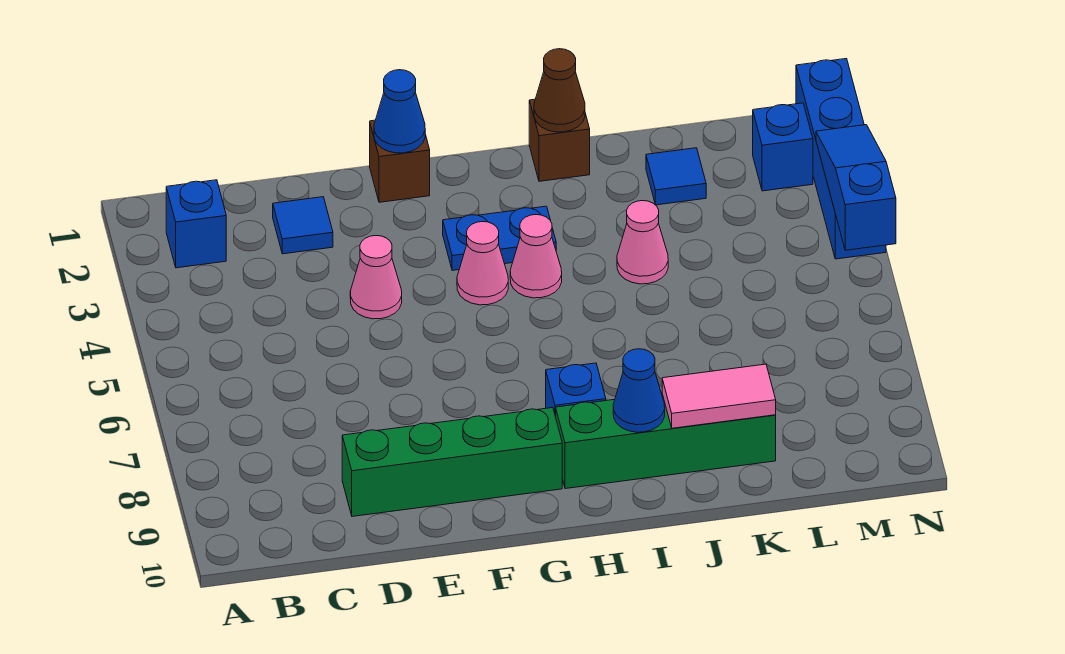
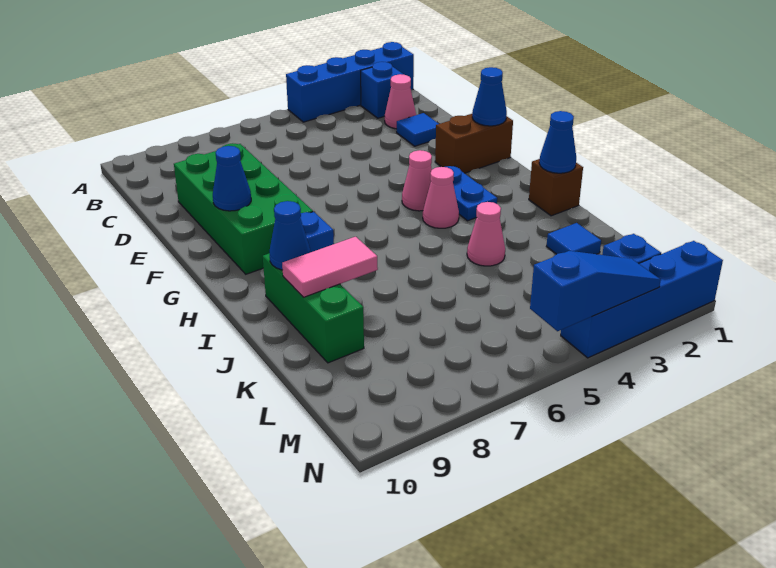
none -> blue 1x4 brick [286,42,414,122]
green 1x4 brick [342,408,562,516] -> green 2x4 brick [174,143,313,274]
pink 1x1 cone [350,236,402,319] -> pink 1x1 cone moved to [385,74,416,129]
brown 1x1 brick [370,120,430,202] -> brown 1x2 brick [435,114,513,173]
none -> blue 1x1 cone [213,146,251,211]
green 1x4 brick [556,394,776,489] -> green 1x3 brick [263,253,364,363]
brown 1x1 cone [534,49,585,132] -> blue 1x1 cone [539,111,576,173]
pink 1x2 tile [662,364,776,428] -> pink 1x2 tile turned to [282,237,378,297]

